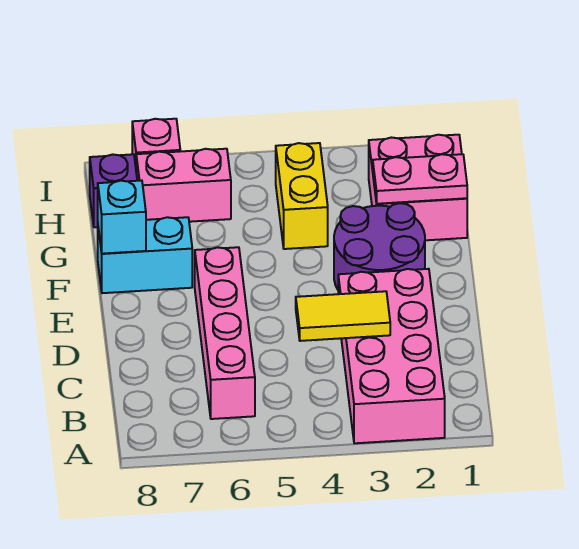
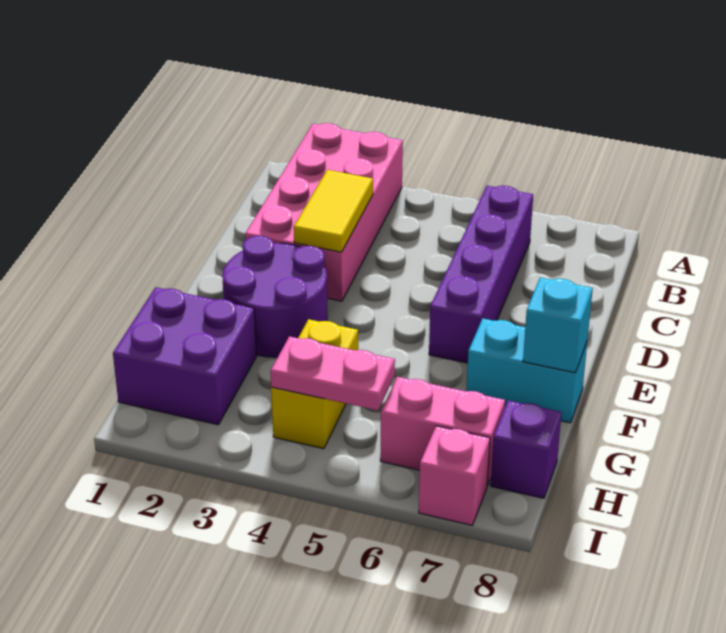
pink 1x4 brick [195,247,255,419] -> purple 1x4 brick [429,186,533,363]
yellow 1x2 tile [296,291,390,341] -> yellow 1x2 tile turned to [294,170,373,252]
pink 2x2 brick [369,135,467,240] -> purple 2x2 brick [113,287,257,425]
pink 1x2 plate [373,154,467,204] -> pink 1x2 plate moved to [271,336,395,410]

